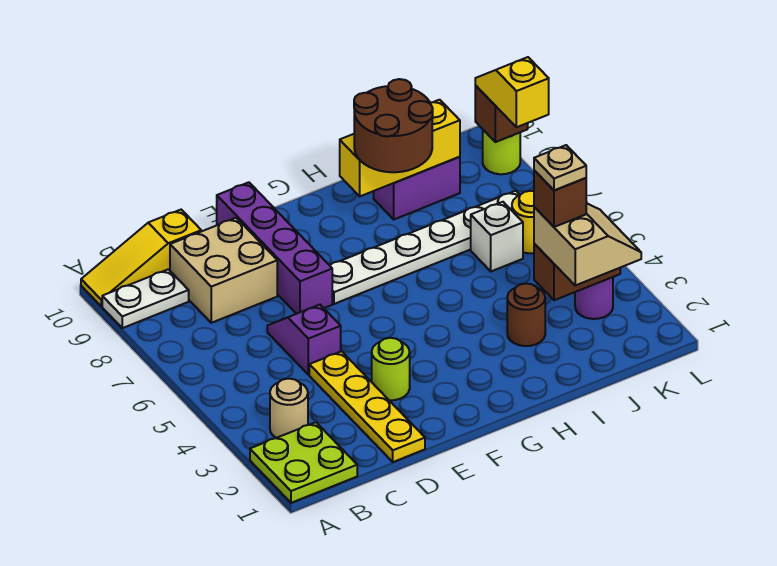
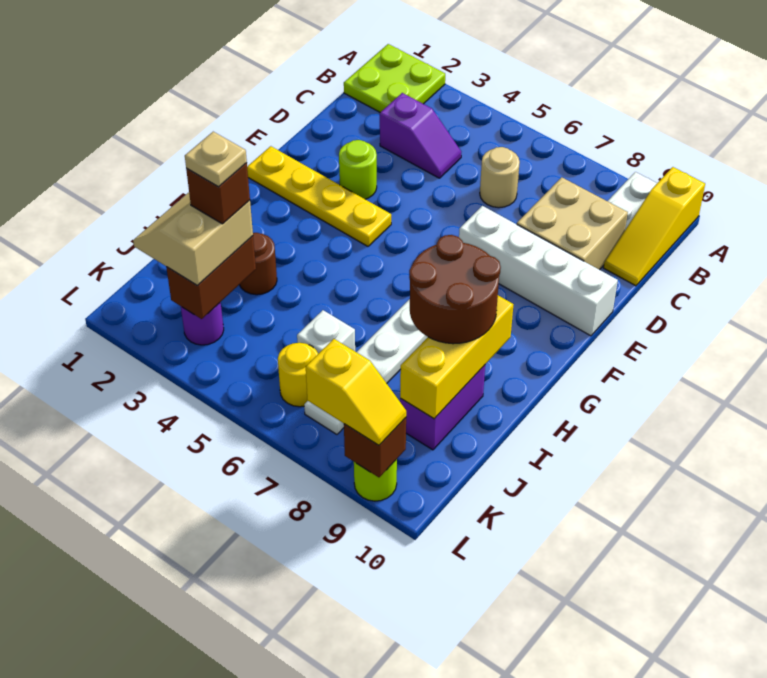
yellow 1x3 slope [81,210,201,306] -> yellow 1x3 slope turned to [604,167,705,286]
tan 1x1 round brick [270,379,308,438] -> tan 1x1 round brick moved to [480,147,520,208]
yellow 1x4 plate [309,351,425,462] -> yellow 1x4 plate moved to [247,146,391,246]
purple 1x2 slope [267,305,341,375] -> purple 1x2 slope moved to [380,93,461,178]
purple 1x4 brick [217,182,332,314] -> white 1x4 brick [459,206,618,336]
tan 2x2 slope [534,203,641,285] -> tan 2x2 slope turned to [133,193,253,286]

